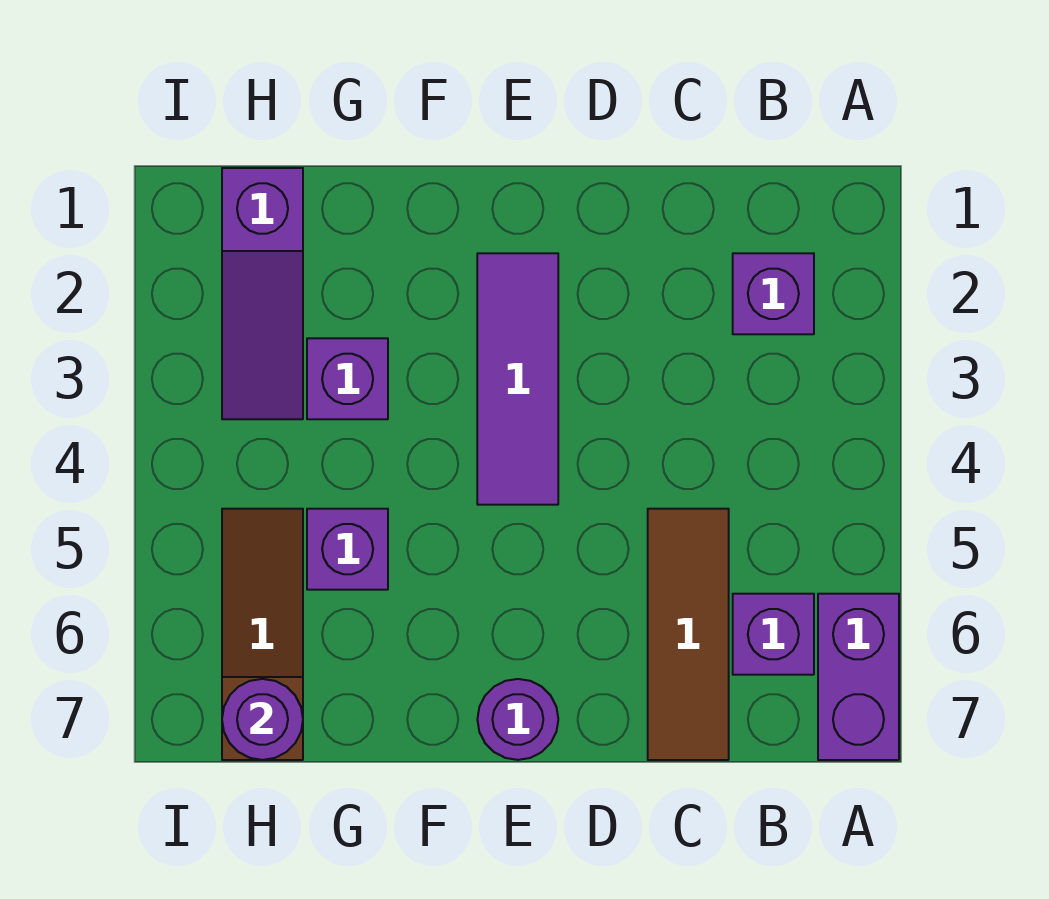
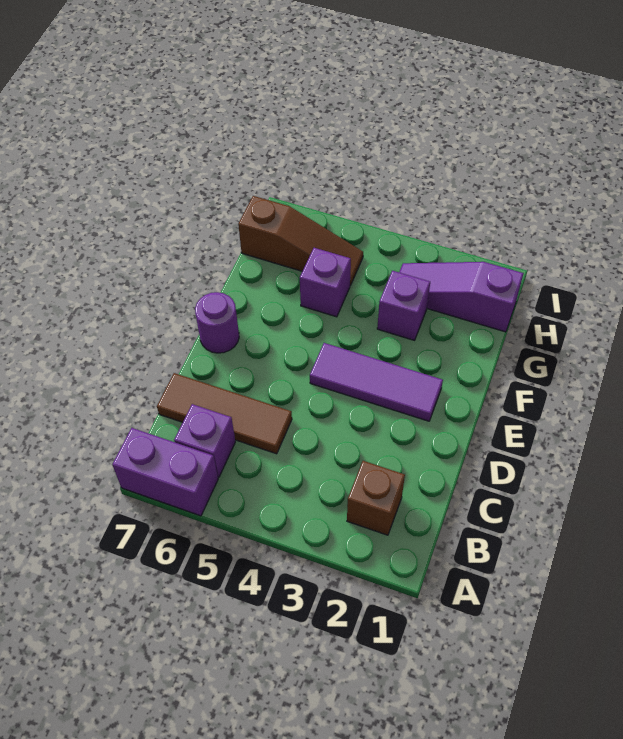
purple 1x1 brick [733,253,814,334] -> brown 1x1 brick [347,461,405,535]
purple 1x1 round brick [222,679,303,760] -> none

